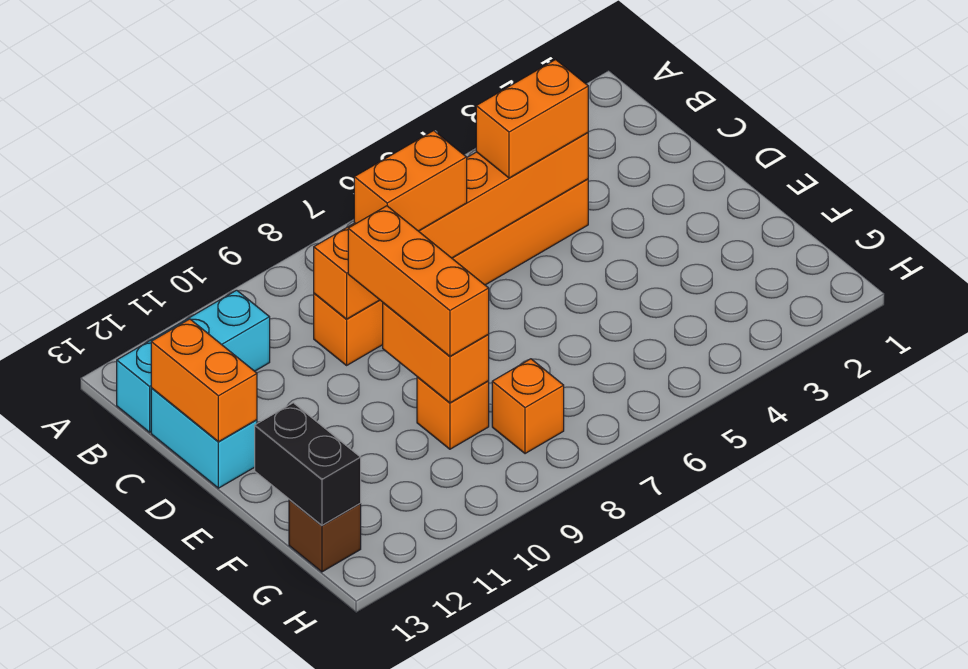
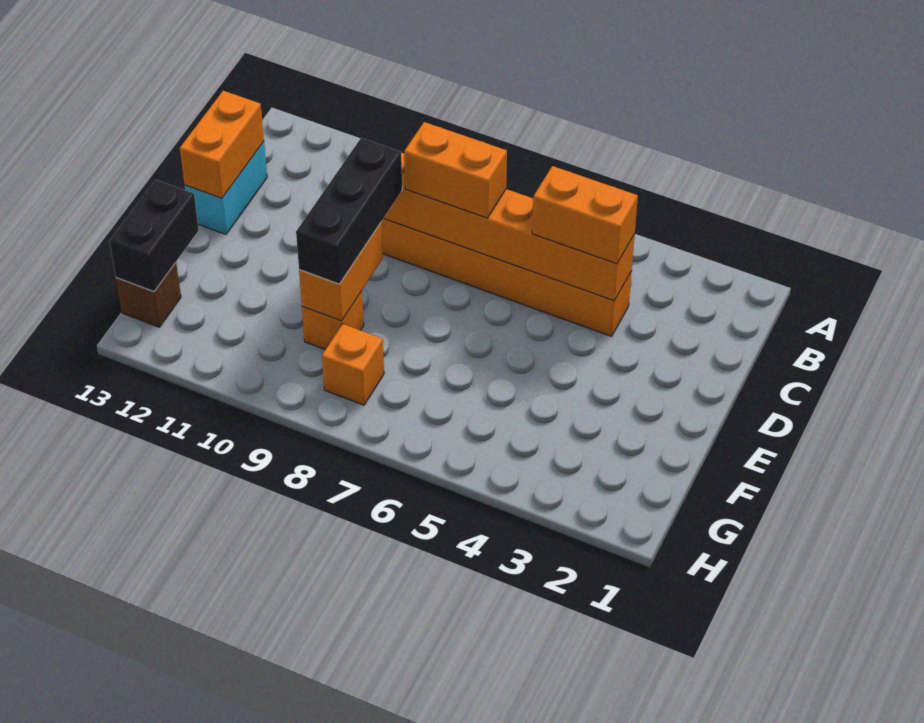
cyan 1x3 brick [117,290,270,432] -> none
orange 1x3 brick [348,206,489,356] -> black 1x3 brick [296,138,402,284]

